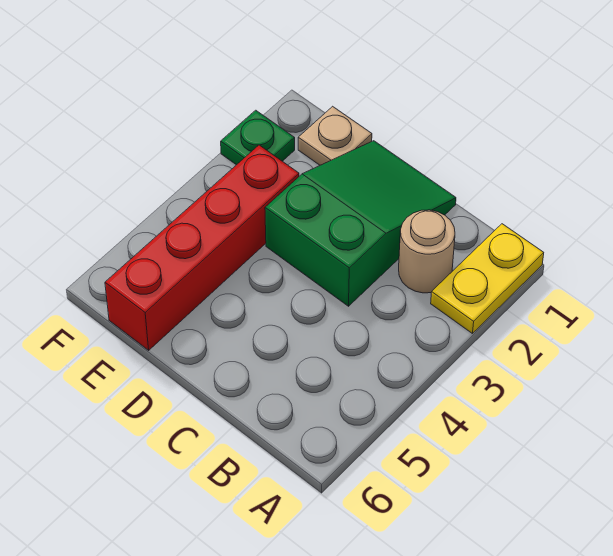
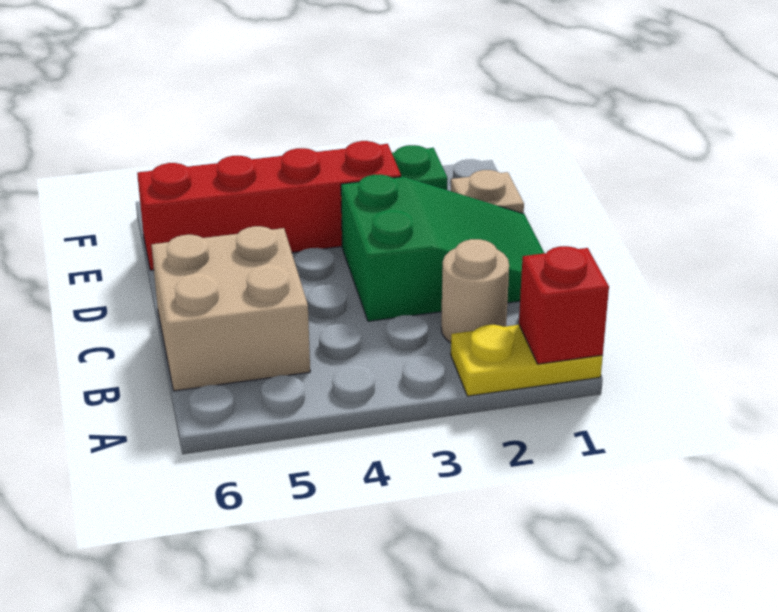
none -> red 1x1 brick [519,246,609,364]
none -> tan 2x2 brick [152,226,310,391]

